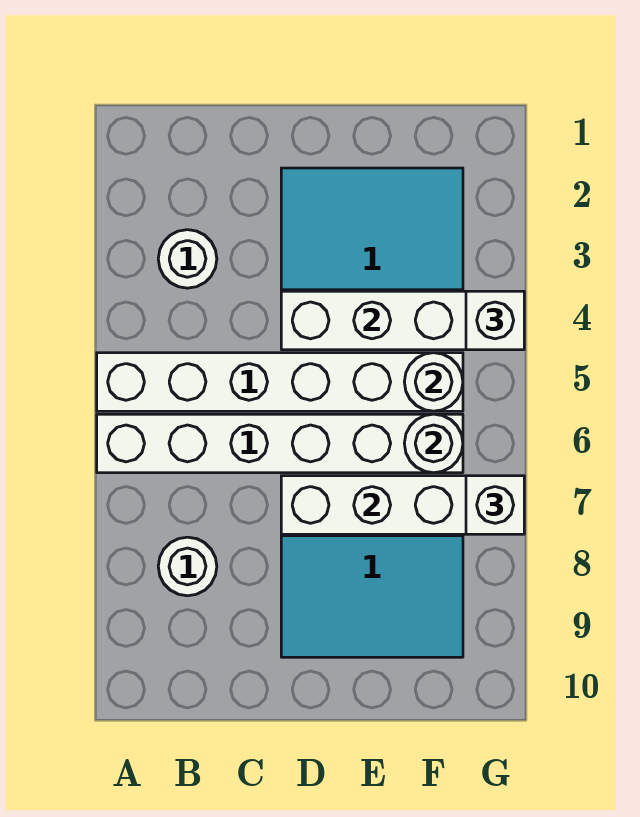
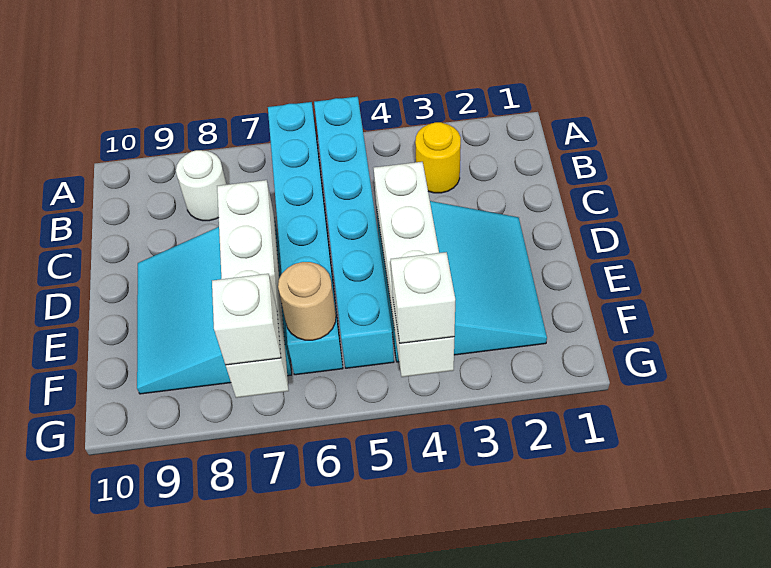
white 1x6 brick [97,353,463,411] -> cyan 1x6 brick [314,97,394,368]
white 1x6 brick [97,414,463,473] -> cyan 1x6 brick [268,102,343,375]
white 1x1 round brick [158,230,217,288] -> yellow 1x1 round brick [415,122,461,193]
white 1x1 round brick [404,353,463,411] -> none
white 1x1 round brick [404,414,463,473] -> tan 1x1 round brick [278,262,336,340]

